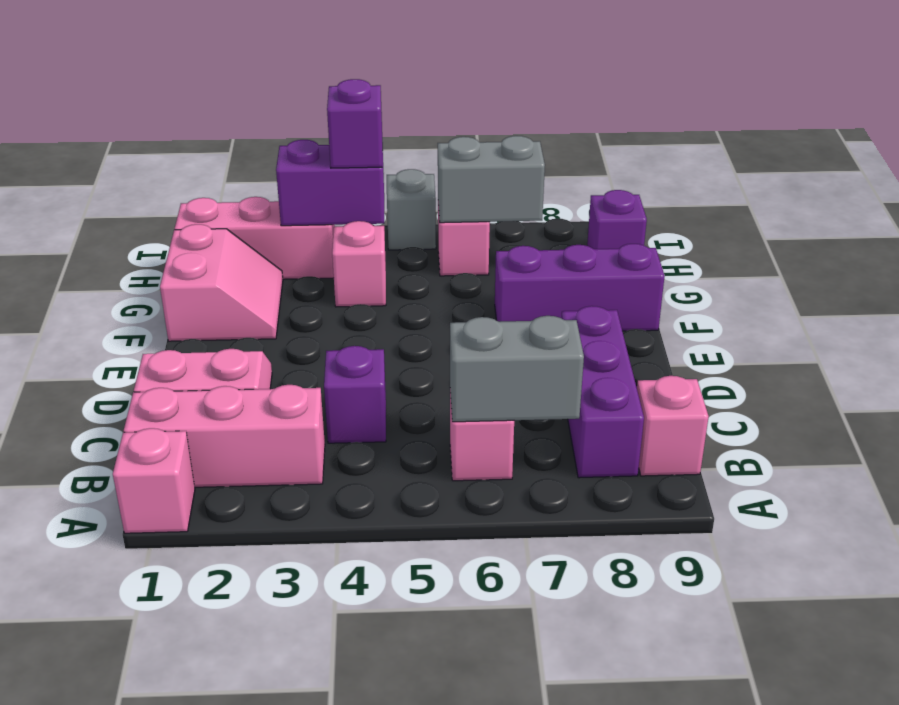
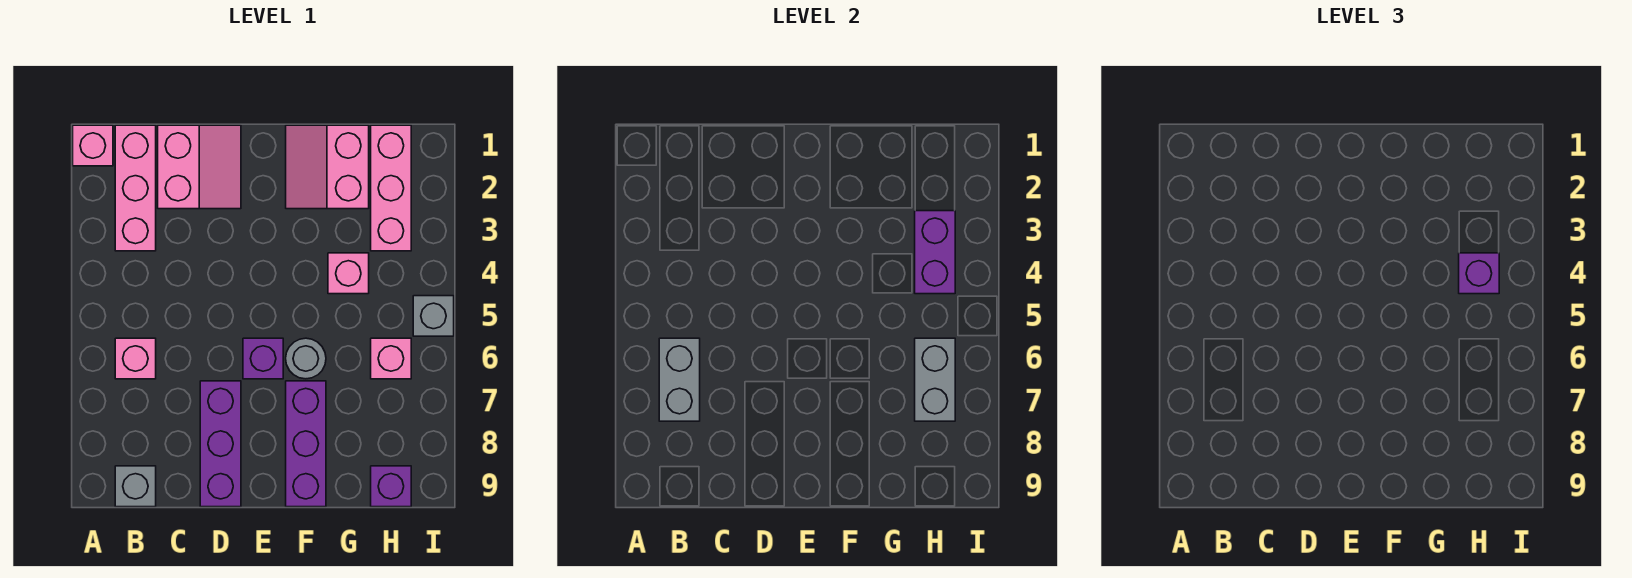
purple 1x3 brick [561,306,644,478] -> purple 1x3 brick turned to [200,381,241,507]
pink 1x1 brick [637,376,709,476] -> grey 1x1 brick [115,466,156,507]
purple 1x1 brick [324,346,386,443] -> purple 1x1 brick moved to [243,338,283,379]
pink 2x2 slope [160,224,283,341] -> pink 2x2 slope turned to [286,125,369,209]
none -> grey 1x1 round brick [286,338,326,379]

